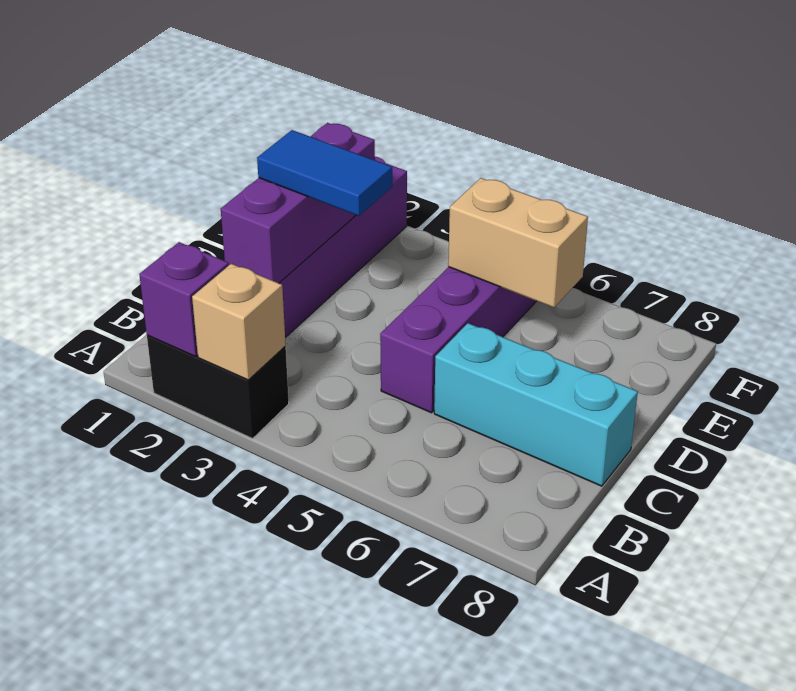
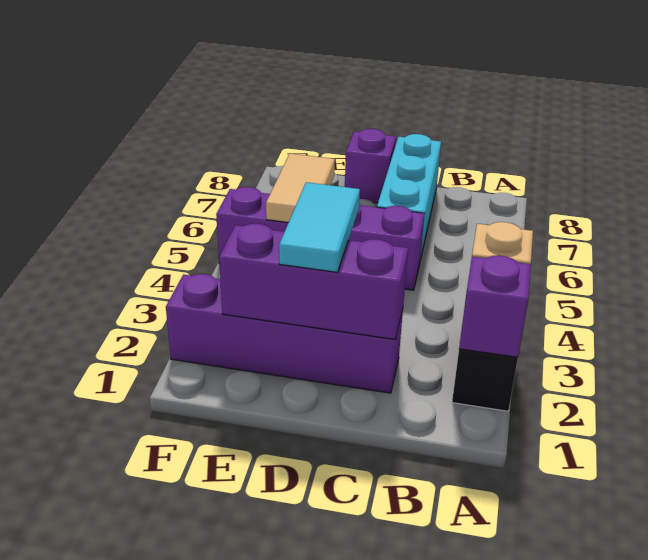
blue 1x2 tile [257,130,392,216] -> cyan 1x2 tile [279,182,360,272]
none -> purple 1x1 brick [345,129,396,203]
tan 1x2 brick [448,178,588,308] -> tan 1x2 tile [266,154,335,223]

